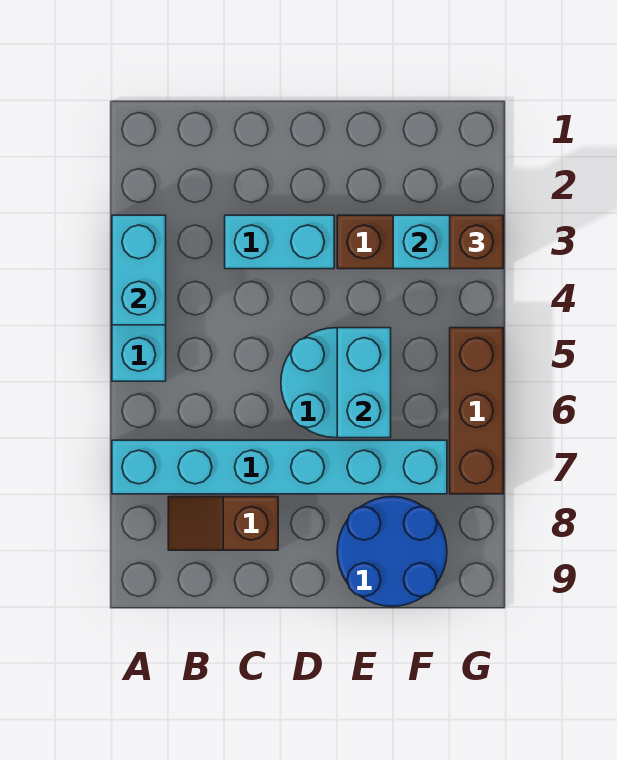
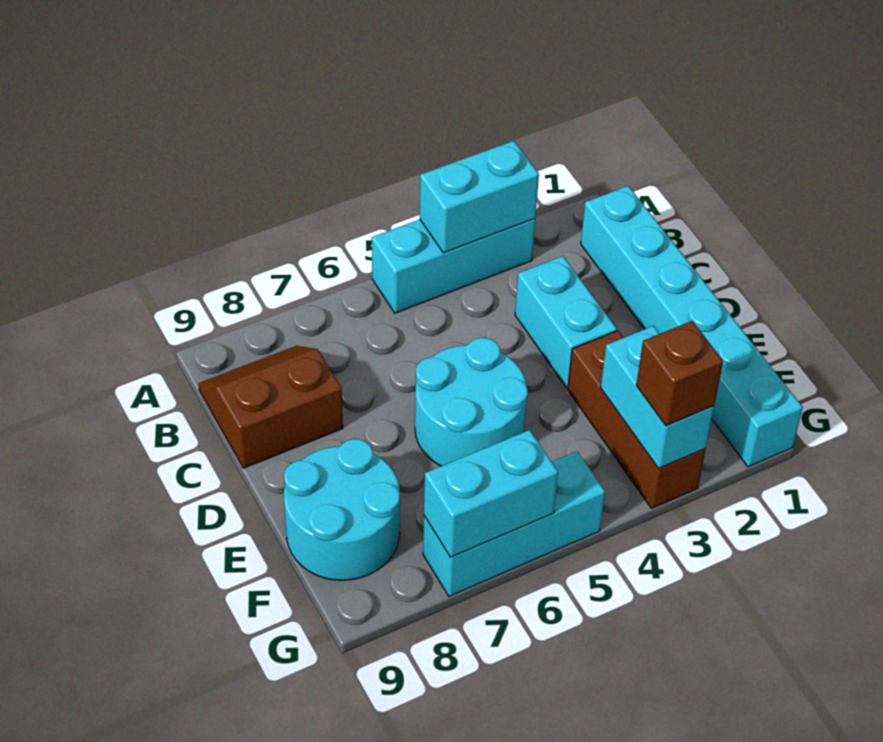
cyan 1x6 brick [112,440,447,494] -> cyan 1x6 brick moved to [581,186,803,467]
brown 1x2 slope [168,497,278,550] -> brown 2x2 slope [198,346,343,468]
cyan 1x2 brick [337,328,391,438] -> cyan 1x2 brick moved to [424,430,558,557]
blue 2x2 round brick [337,497,447,606] -> cyan 2x2 round brick [284,439,400,580]
brown 1x3 brick [450,328,503,494] -> cyan 1x3 brick [423,451,605,596]

